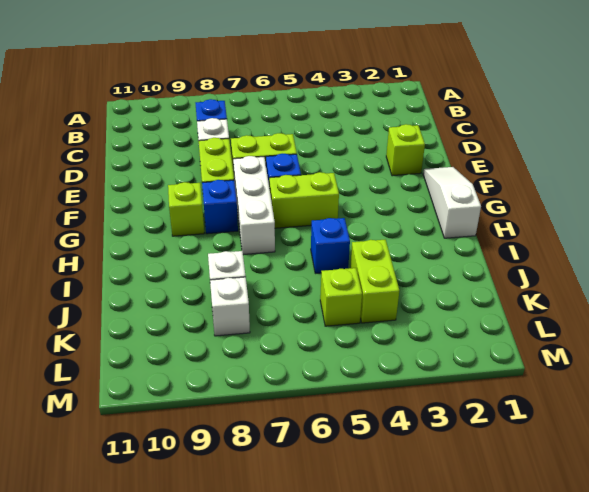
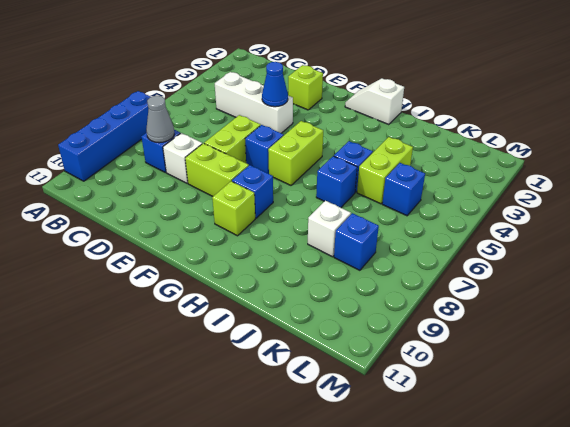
none -> blue 1x4 brick [58,91,151,181]
none -> grey 1x1 cone [146,96,174,143]
none -> blue 1x1 cone [262,62,288,107]
white 1x3 slope [423,167,481,238] -> white 1x2 slope [345,78,404,125]
white 1x3 brick [233,156,275,255] -> white 1x3 brick moved to [215,72,293,133]
none -> blue 1x1 brick [316,156,357,208]
lime 1x2 brick [350,239,399,323] -> lime 1x2 brick turned to [357,137,413,204]
lime 1x1 brick [320,268,362,326] -> blue 1x1 brick [382,163,425,216]
white 1x1 brick [210,277,250,336] -> blue 1x1 brick [334,213,379,270]

